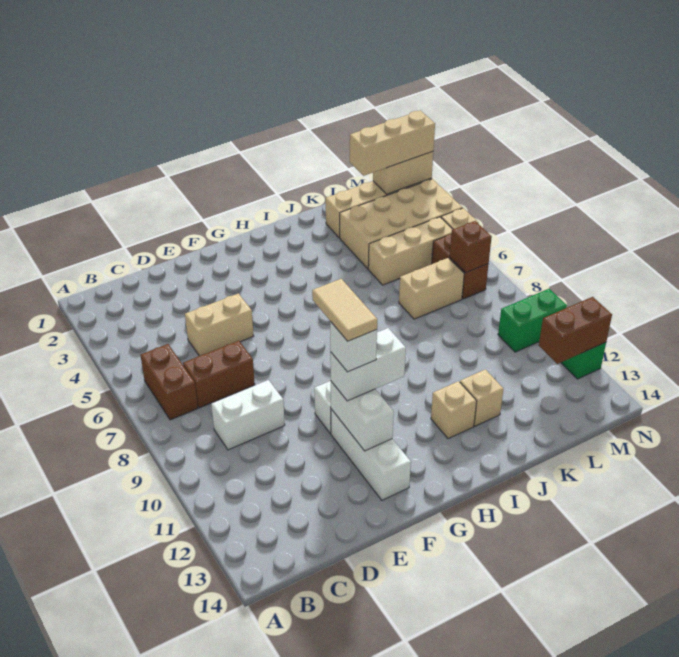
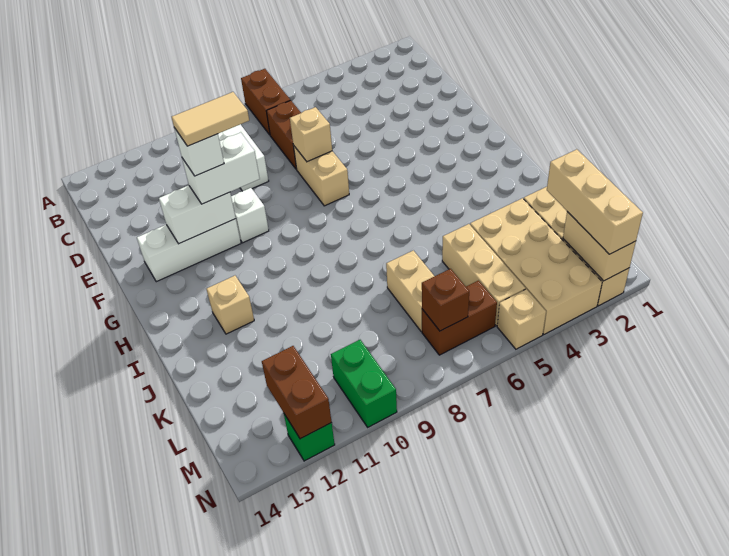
brown 1x2 brick [141,344,198,420] -> brown 1x2 brick turned to [241,69,290,135]
tan 1x2 brick [185,293,253,356] -> tan 1x2 brick moved to [293,145,349,206]
white 1x2 brick [330,328,406,401] -> white 1x2 brick turned to [182,132,260,204]
tan 1x1 brick [460,369,503,426] -> tan 1x1 brick moved to [290,107,332,162]

